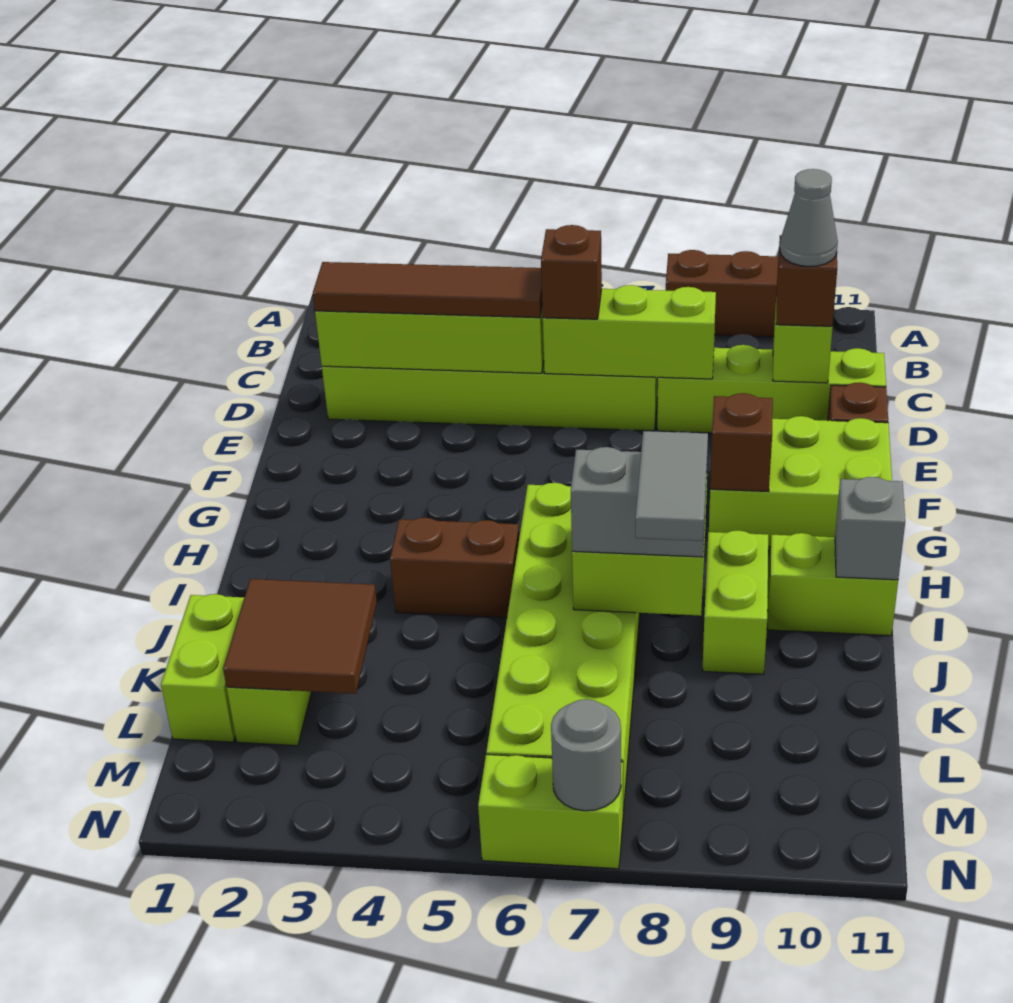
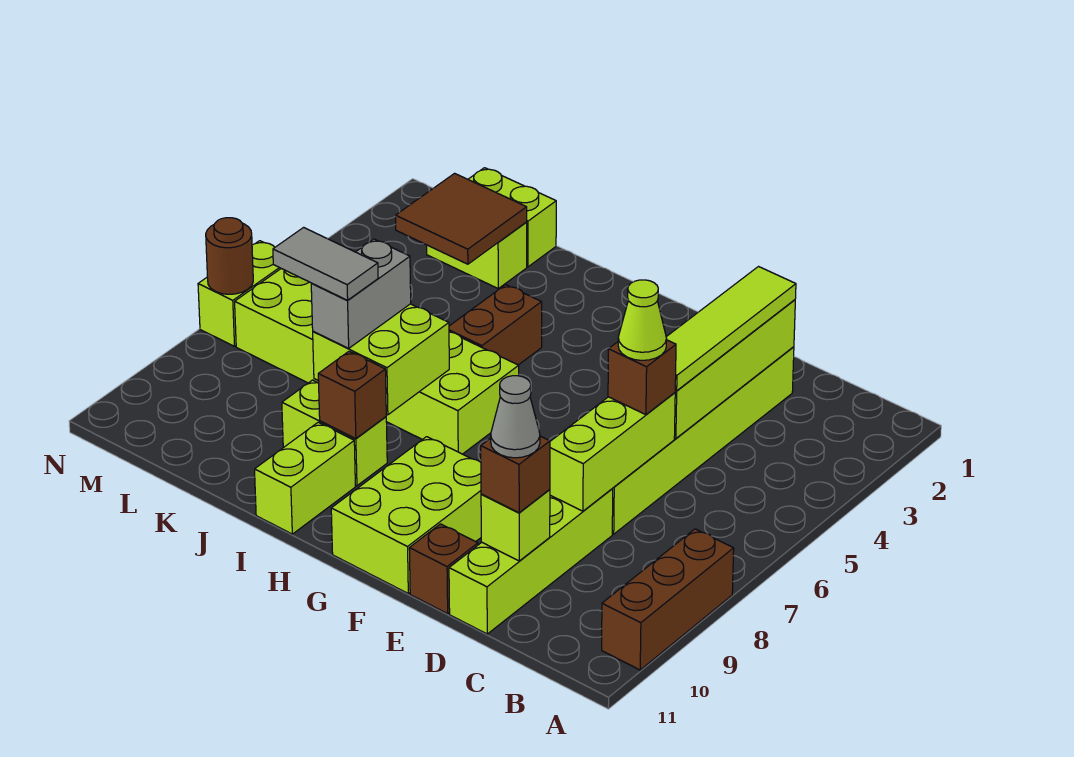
brown 1x4 tile [313,262,542,318] -> lime 1x4 tile [666,267,796,391]
none -> lime 1x1 cone [618,280,667,360]
brown 1x1 brick [710,393,773,491] -> brown 1x1 brick moved to [318,351,386,439]
grey 1x1 brick [835,477,905,580] -> none
grey 1x1 round brick [551,699,621,811] -> brown 1x1 round brick [206,218,253,294]

